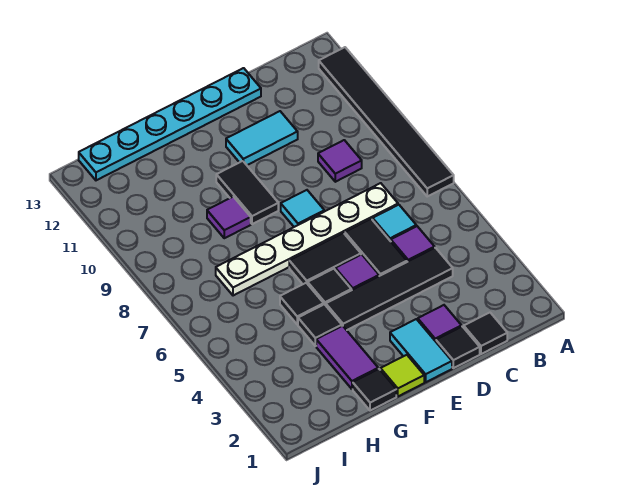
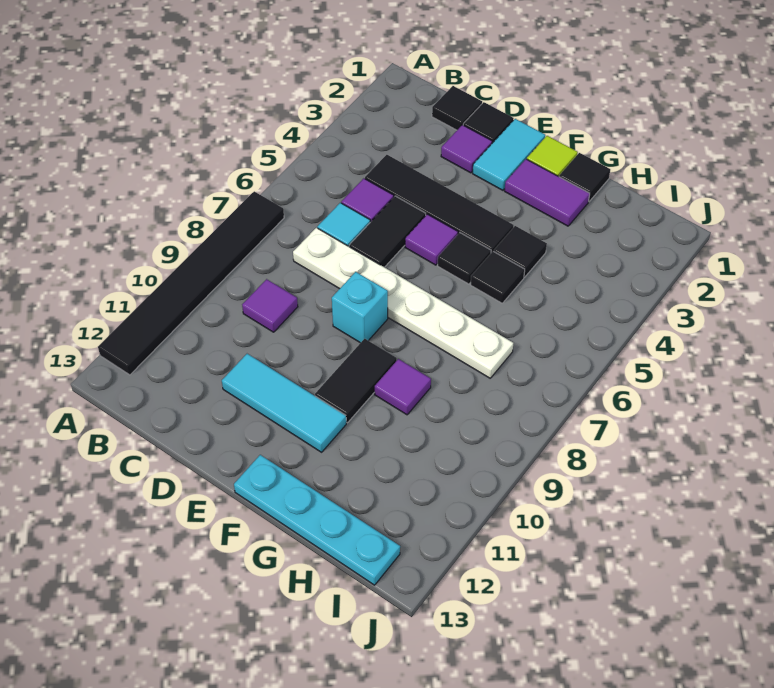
cyan 1x2 tile [226,111,298,165] -> cyan 1x3 tile [222,354,346,452]
cyan 1x6 plate [79,68,261,180] -> cyan 1x4 plate [234,455,400,585]
black 1x2 tile [289,233,361,284] -> none
cyan 1x1 tile [281,190,324,227] -> cyan 1x1 brick [332,272,388,343]
purple 1x2 tile [316,326,378,389] -> purple 1x2 tile turned to [505,159,590,226]

